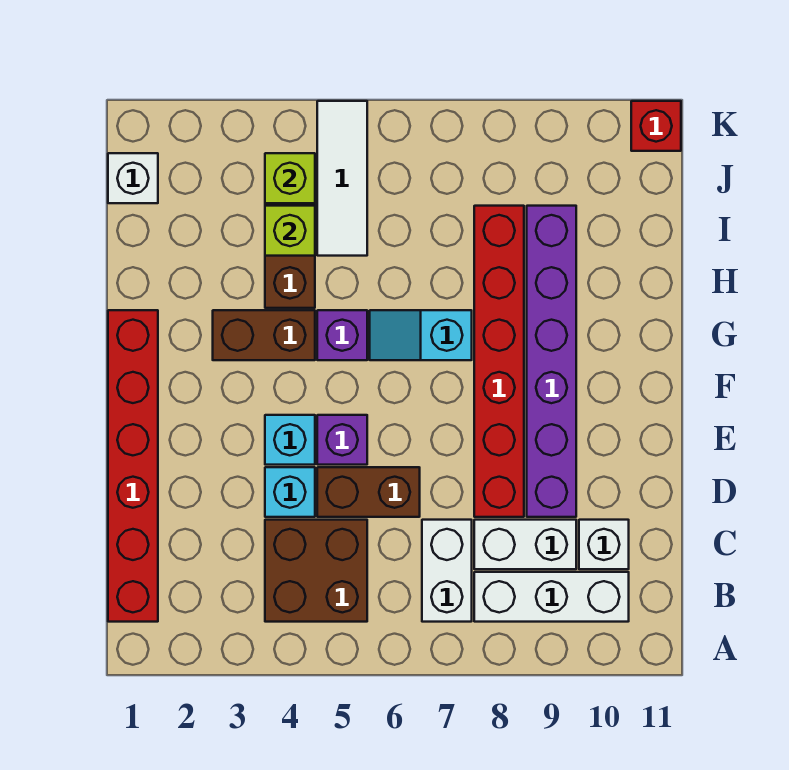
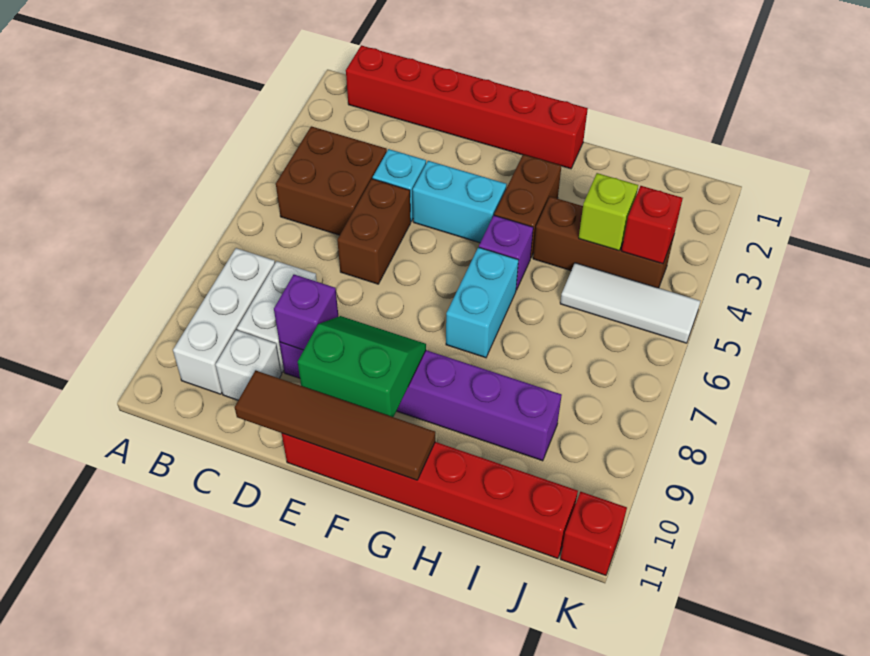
white 1x2 brick [422,520,472,622] -> none
red 1x6 brick [474,206,524,517] -> red 1x6 brick moved to [282,433,578,558]
none -> brown 1x4 tile [235,370,435,480]
cyan 1x1 brick [265,415,315,465] -> cyan 1x2 brick [413,161,507,243]
purple 1x1 brick [317,415,367,465] -> purple 1x1 brick moved to [274,275,338,350]
none -> green 2x2 slope [298,316,426,417]
cyan 1x2 slope [370,310,472,360] -> cyan 1x2 brick [446,247,518,358]
white 1x1 brick [108,153,158,203] -> none
lime 1x1 brick [265,153,315,203] -> red 1x1 brick [622,186,683,264]

